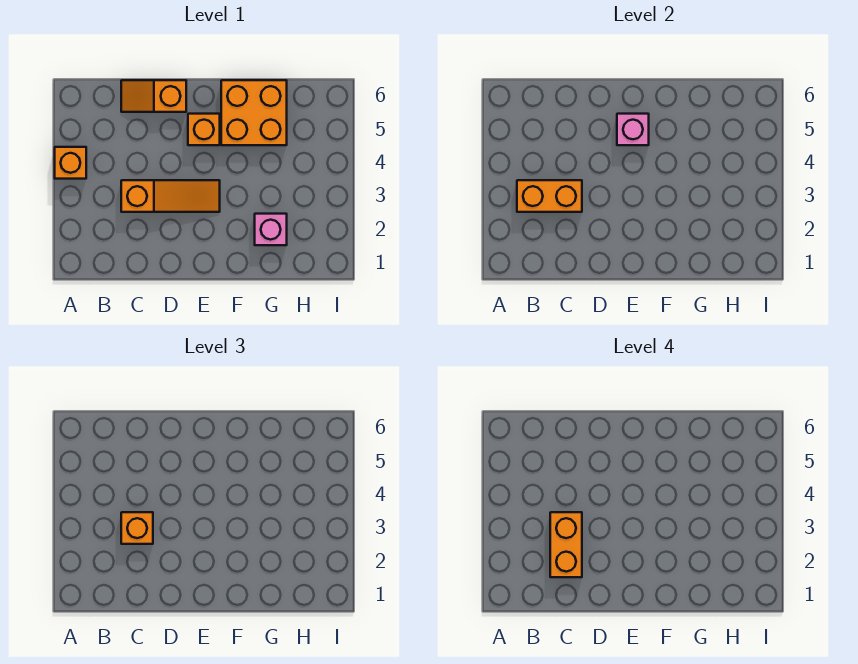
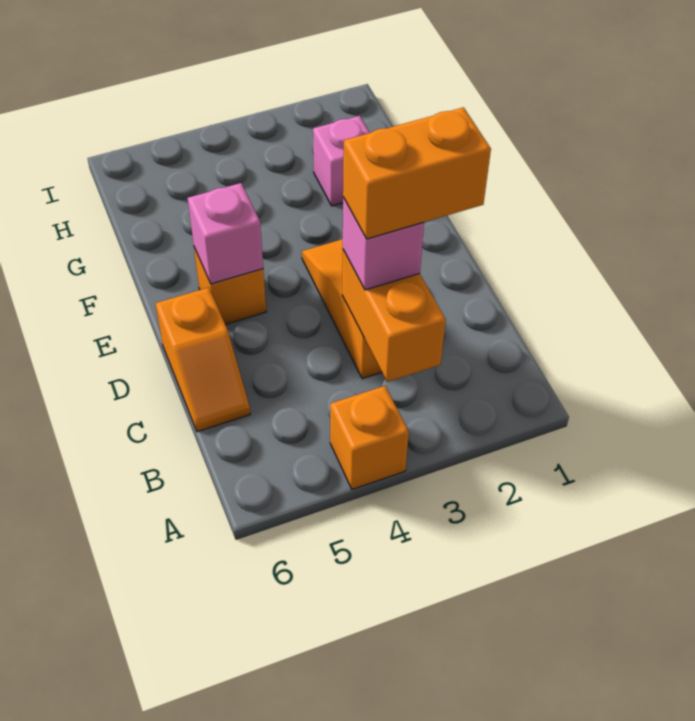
orange 1x1 brick [121,512,153,544] -> pink 1x1 brick [343,197,424,290]
orange 2x2 brick [221,80,287,145] -> none

